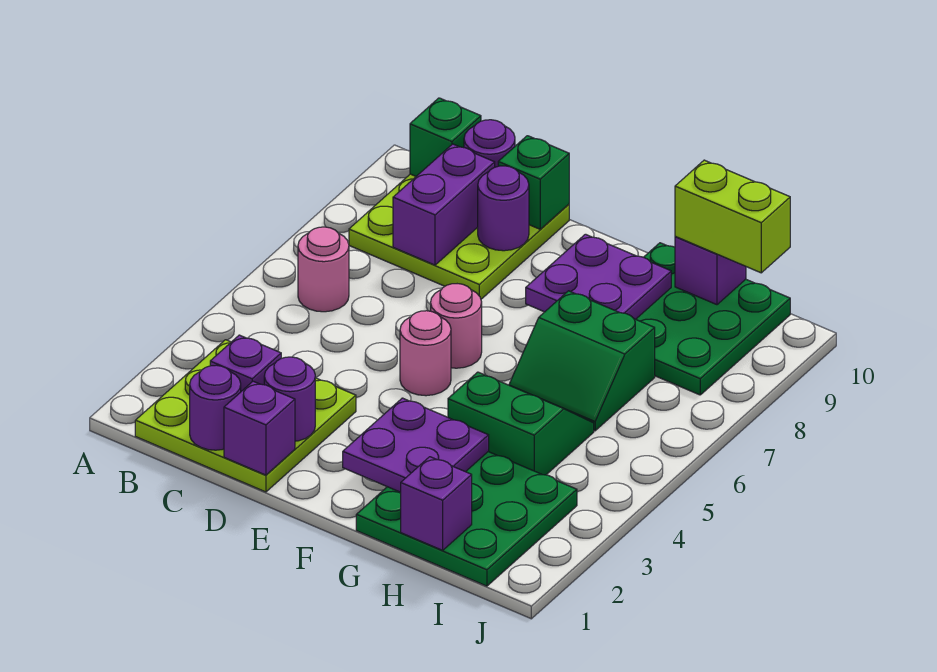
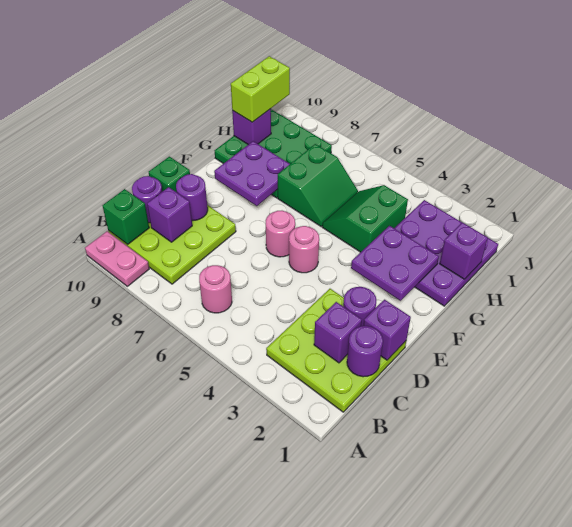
none -> pink 1x2 plate [85,231,149,286]
purple 1x2 brick [393,144,495,265] -> purple 1x1 brick [147,187,192,242]
green 3x3 plate [356,452,577,586] -> purple 3x3 plate [394,200,498,306]

